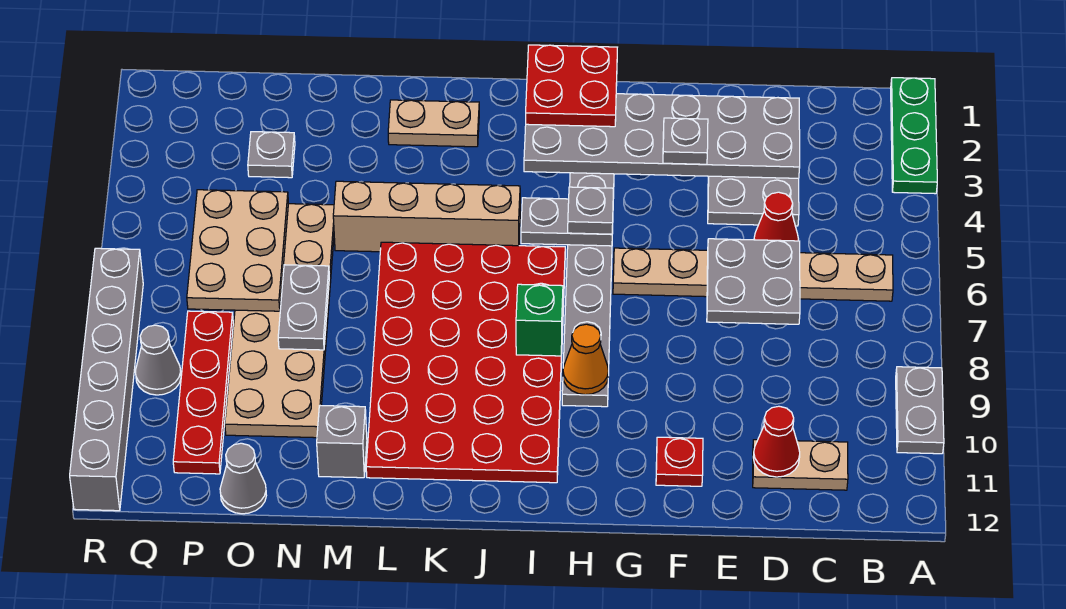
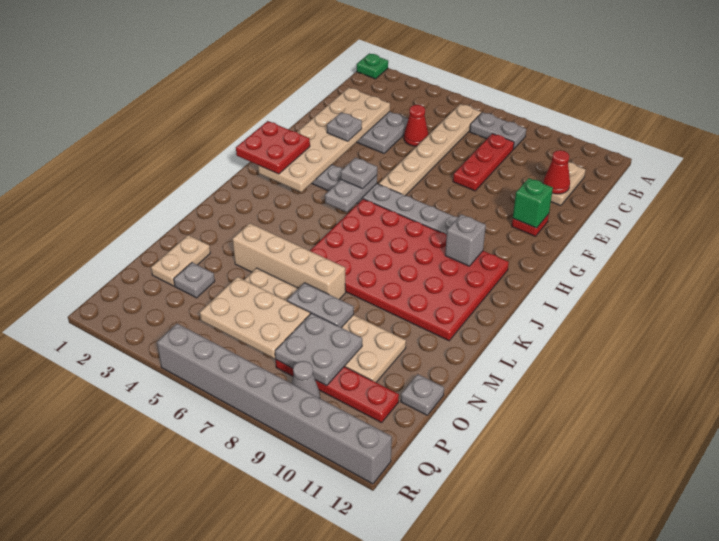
green 1x3 plate [891,78,937,194] -> green 1x1 plate [357,53,388,79]
grey 1x2 plate [896,367,944,454] -> grey 1x2 plate moved to [470,112,526,149]
none -> red 1x3 plate [453,134,514,191]
grey 2x6 plate [524,94,800,178] -> tan 2x6 plate [258,88,390,192]
grey 2x2 plate [707,239,800,324] -> grey 2x2 plate moved to [275,313,362,386]
orange 1x1 cone [563,324,608,395] -> none
green 1x1 brick [516,284,563,356] -> green 1x1 brick moved to [513,178,553,228]
tan 1x4 brick [333,181,520,252] -> tan 1x4 brick turned to [232,223,346,299]
tan 1x2 plate [388,100,479,147] -> tan 1x2 plate moved to [151,235,210,286]
grey 1x1 brick [317,406,367,478] -> grey 1x1 brick moved to [445,214,486,266]
grey 1x1 cone [220,443,266,514] -> grey 1x1 plate [401,374,444,415]
grey 1x6 brick [70,248,143,511] -> grey 1x8 brick [157,324,392,484]

